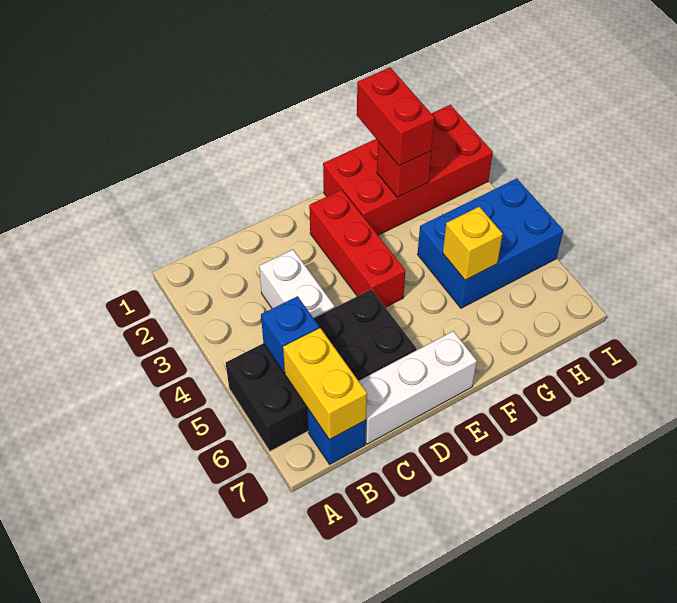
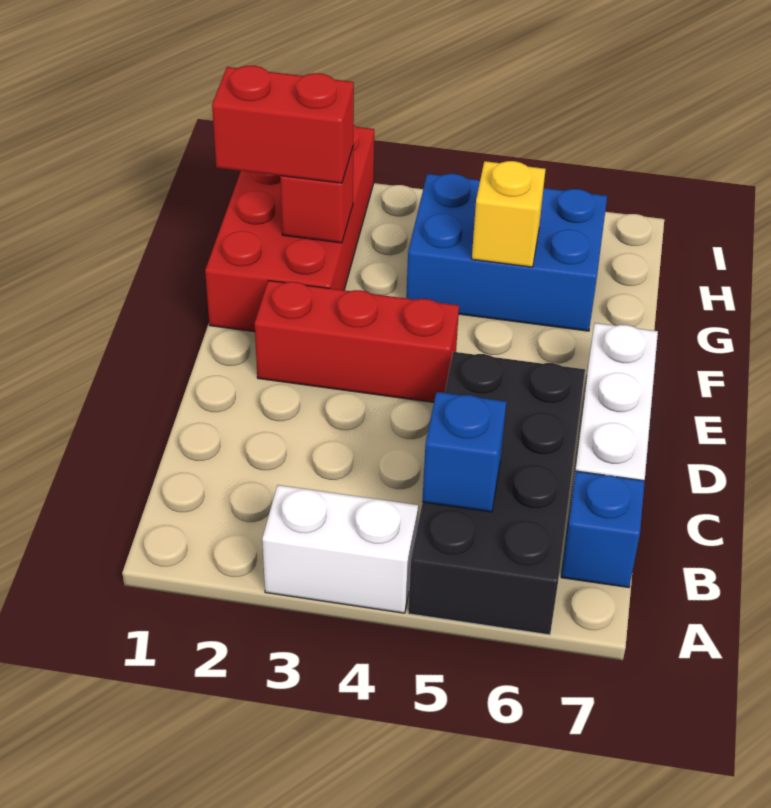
yellow 1x2 brick [283,328,367,440] -> none
white 1x2 brick [259,250,335,318] -> white 1x2 brick moved to [262,485,418,613]
blue 2x3 brick [418,179,563,308] -> blue 2x3 brick turned to [406,174,607,331]

